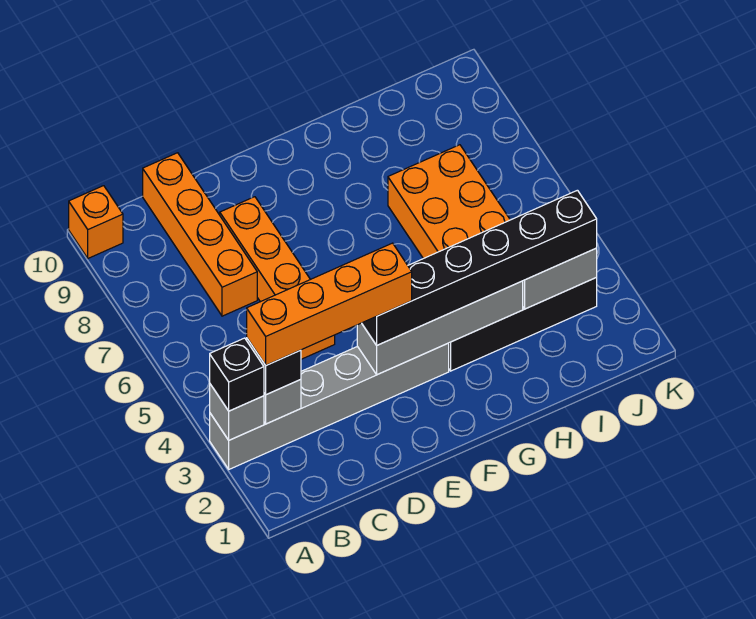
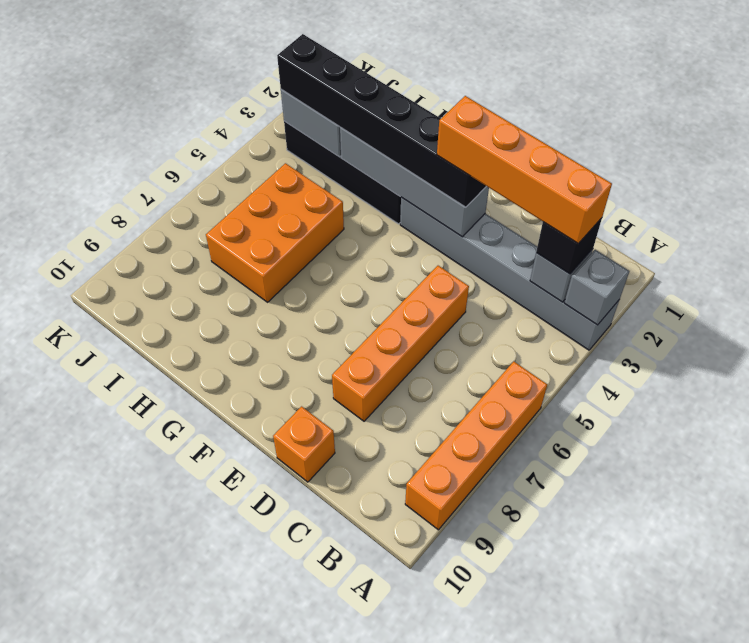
black 1x1 brick [210,338,264,411] -> none
orange 1x1 brick [69,186,123,258] -> orange 1x1 brick moved to [273,406,335,482]
orange 1x4 brick [143,153,257,316] -> orange 1x4 brick moved to [405,361,547,530]

